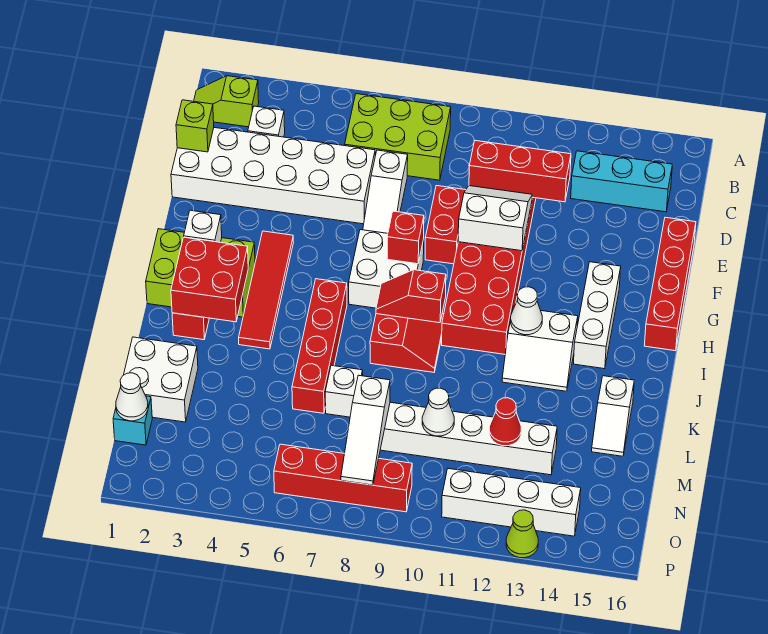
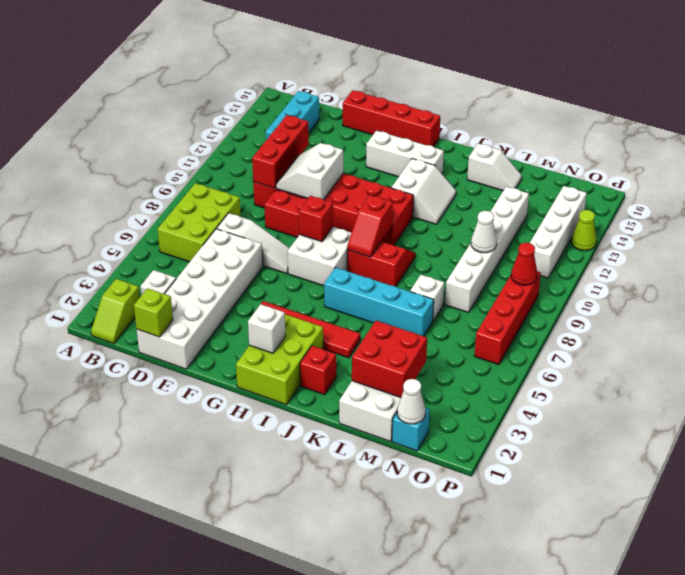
red 2x2 brick [171,237,248,322] -> red 2x2 brick moved to [352,321,427,397]
red 1x4 brick [292,279,347,413] -> cyan 1x4 brick [324,268,434,336]
white 1x1 cone [511,287,542,335] -> none
white 1x3 slope [341,375,390,485] -> none
red 1x1 cone [489,398,521,446] -> red 1x1 cone moved to [511,243,537,285]

